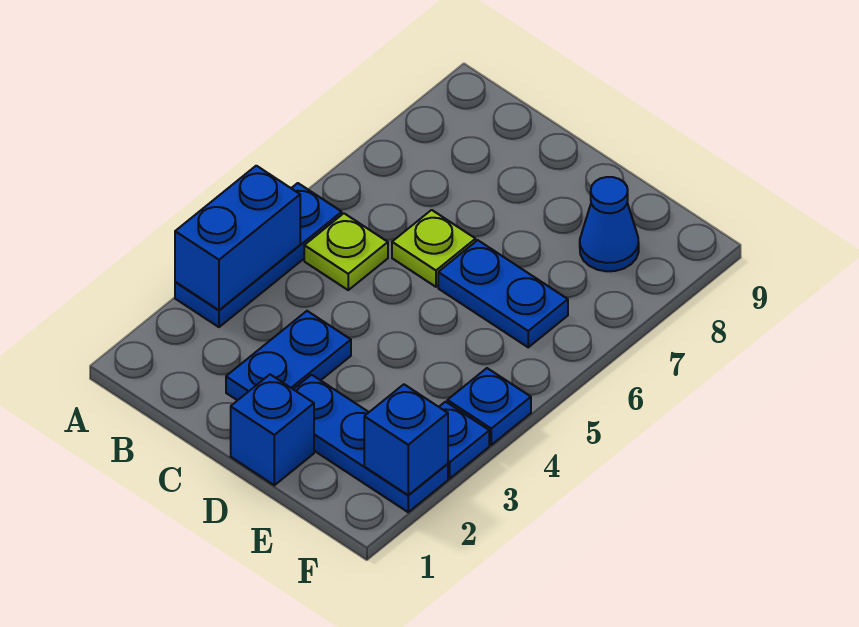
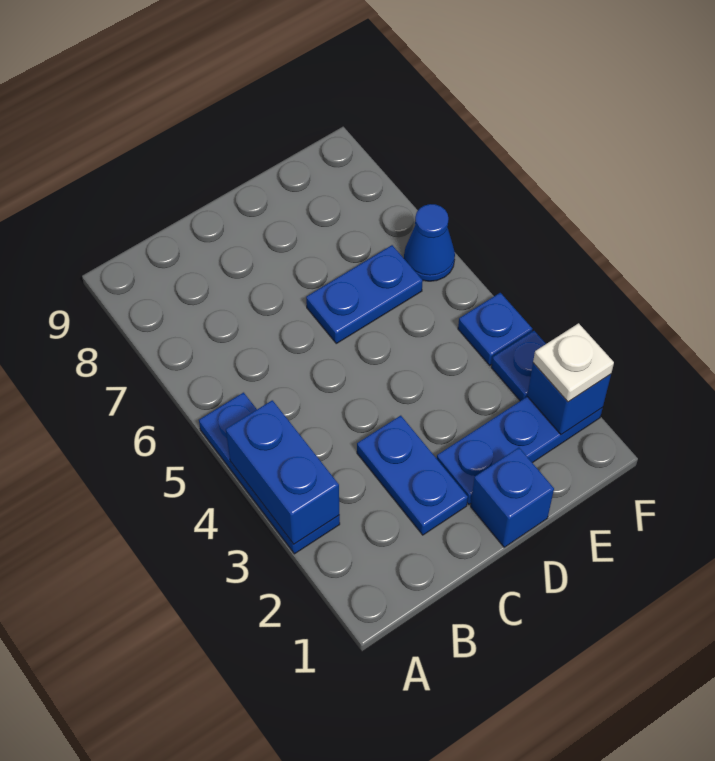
lime 1x1 plate [304,213,388,290] -> none
lime 1x1 plate [392,210,476,287] -> none
blue 1x1 cone [580,177,639,271] -> blue 1x1 cone moved to [404,204,455,281]
none -> white 1x1 plate [533,323,614,402]

